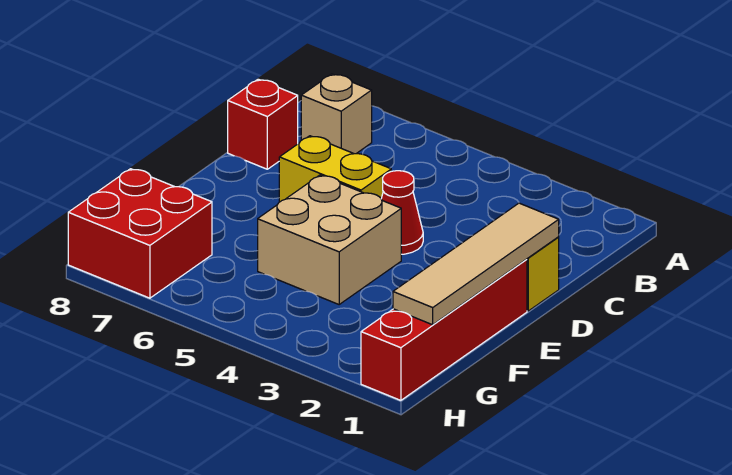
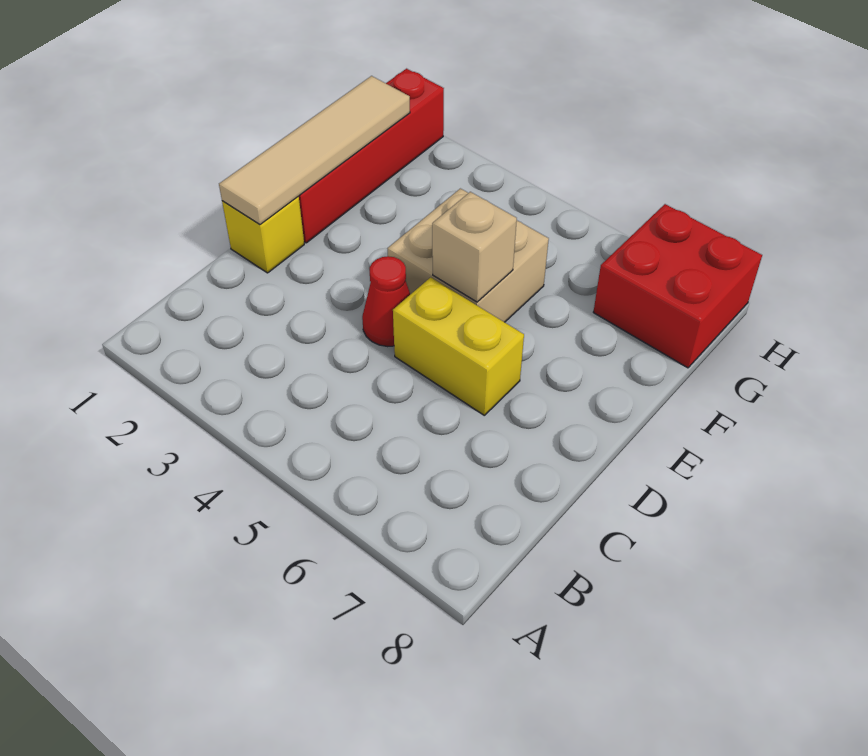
tan 1x1 brick [301,74,372,154] -> tan 1x1 brick moved to [432,192,517,302]
red 1x1 brick [228,79,298,169] -> none

